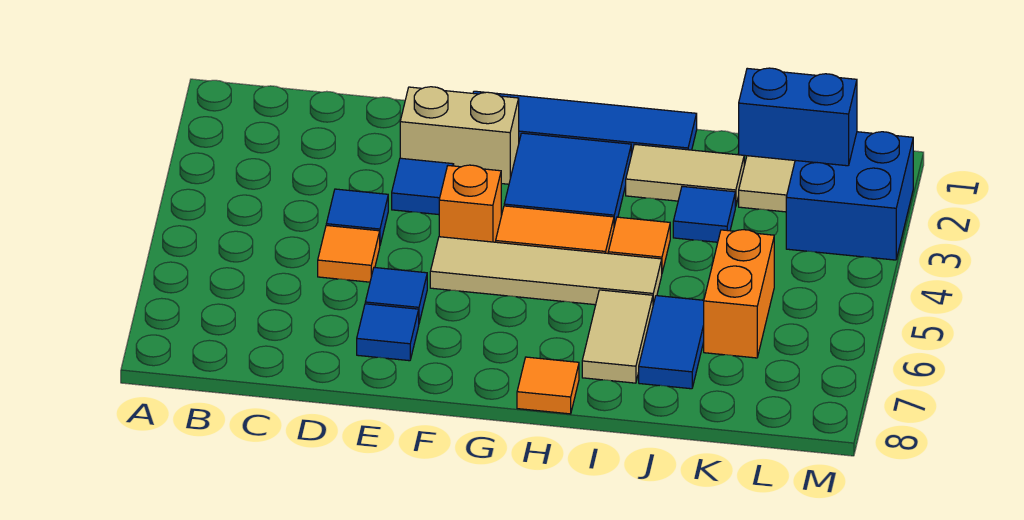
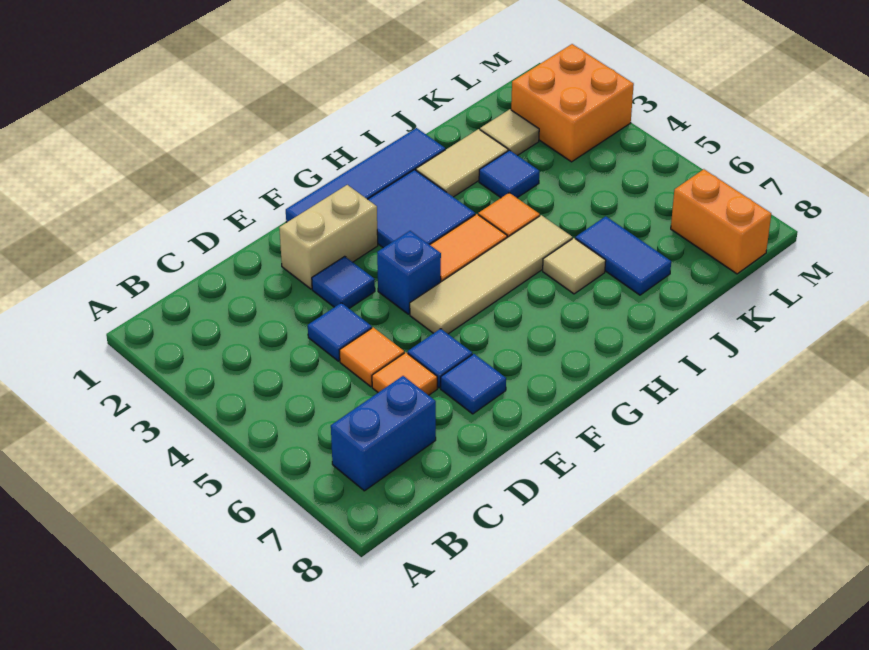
orange 1x1 brick [439,165,501,242] -> blue 1x1 brick [377,231,441,314]
orange 1x1 tile [517,357,579,414] -> orange 1x1 tile moved to [372,352,437,395]
tan 1x2 tile [582,290,653,383] -> tan 1x1 tile [543,238,606,294]
blue 1x2 brick [739,68,857,166] -> blue 1x2 brick moved to [331,376,436,491]
orange 1x2 brick [704,230,774,358] -> orange 1x2 brick moved to [671,169,771,274]
blue 2x2 brick [786,132,913,260] -> orange 2x2 brick [511,44,634,162]

